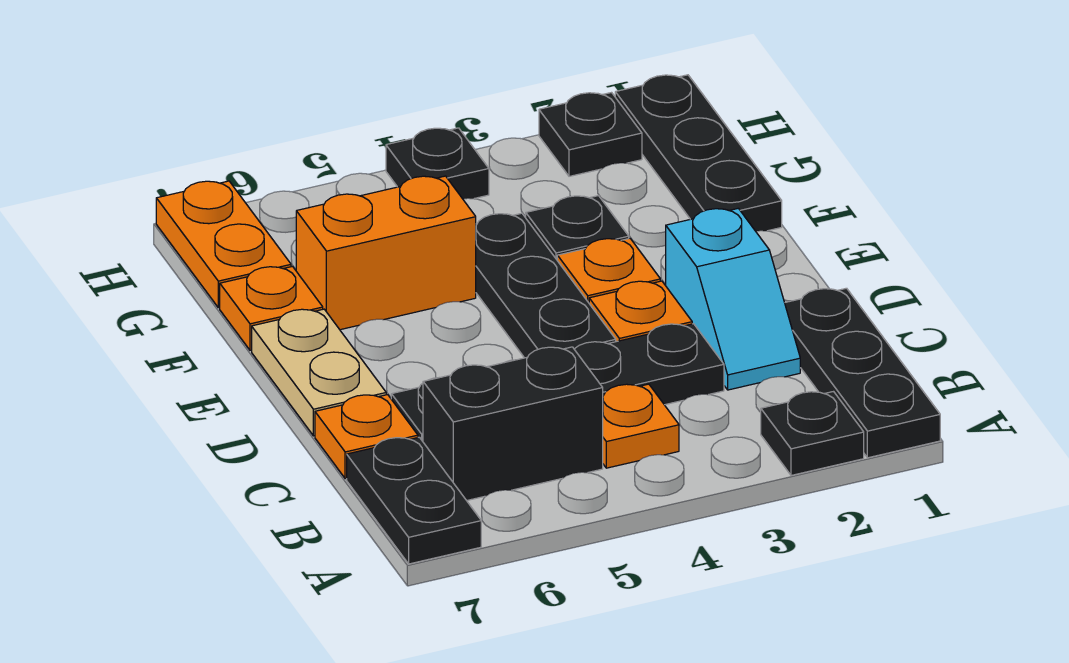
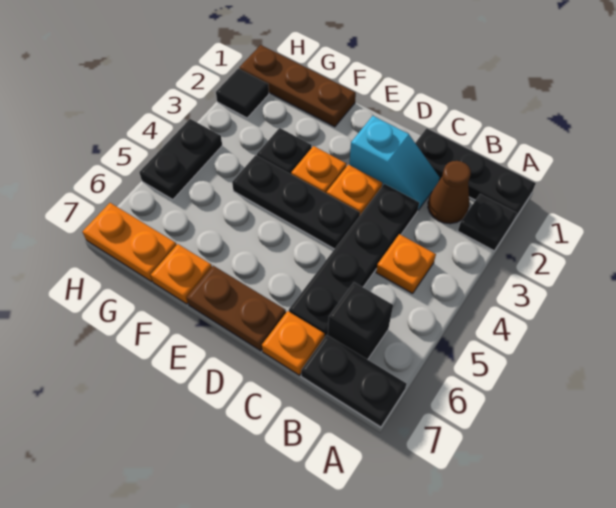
none -> brown 1x1 cone [428,161,471,224]
black 1x2 brick [423,347,603,501] -> black 1x1 brick [328,282,393,360]
tan 1x2 plate [252,309,386,436] -> brown 1x2 plate [187,266,286,351]
black 1x3 plate [615,75,782,231] -> brown 1x3 plate [239,45,356,127]
orange 1x2 brick [296,176,476,330] -> none
black 1x1 plate [539,93,642,176] -> black 1x1 tile [216,69,269,118]
black 1x1 plate [386,128,489,199] -> black 1x2 plate [139,119,222,200]

